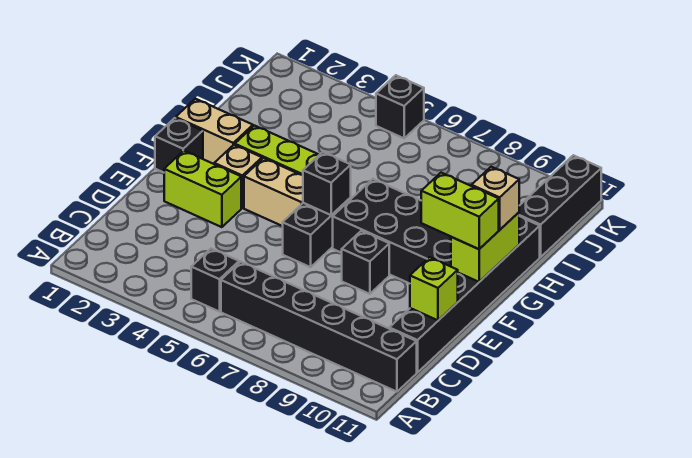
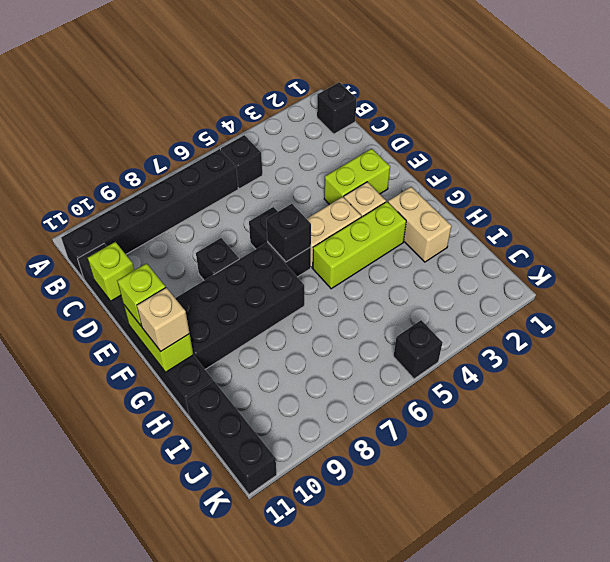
black 1x1 brick [155,118,203,173] -> black 1x1 brick moved to [317,82,357,134]
lime 1x2 brick [421,173,499,249] -> lime 1x1 brick [117,263,166,326]
tan 1x2 brick [176,99,253,164] -> tan 1x2 brick turned to [388,187,451,262]

